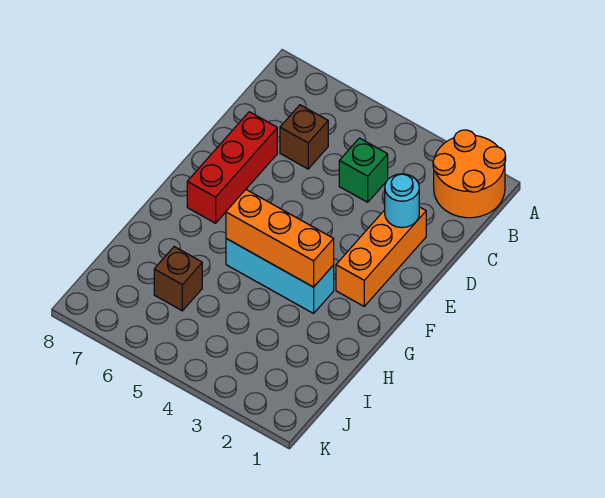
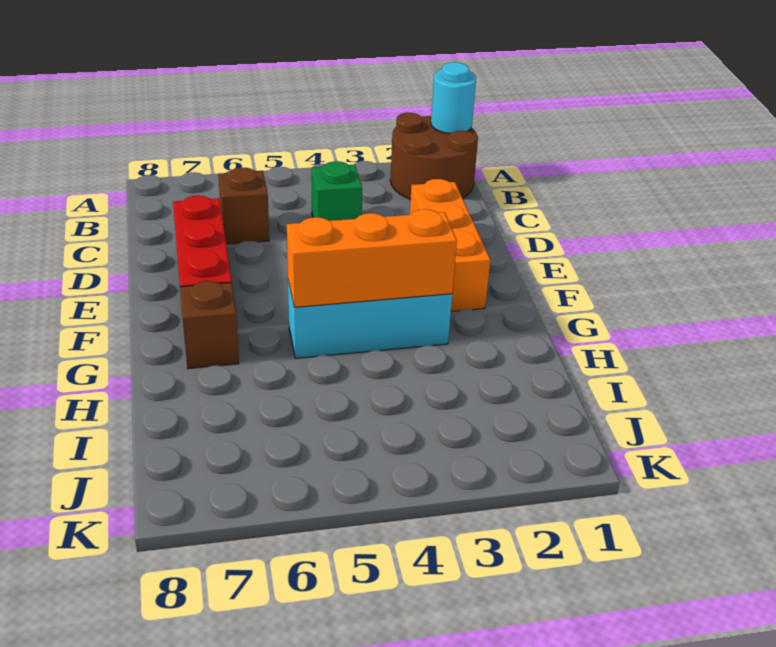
orange 2x2 round brick [433,130,506,218] -> brown 2x2 round brick [390,113,478,199]
cyan 1x1 round brick [385,174,419,228] -> cyan 1x1 round brick moved to [431,62,476,134]
brown 1x1 brick [154,247,202,311] -> brown 1x1 brick moved to [180,281,239,369]

